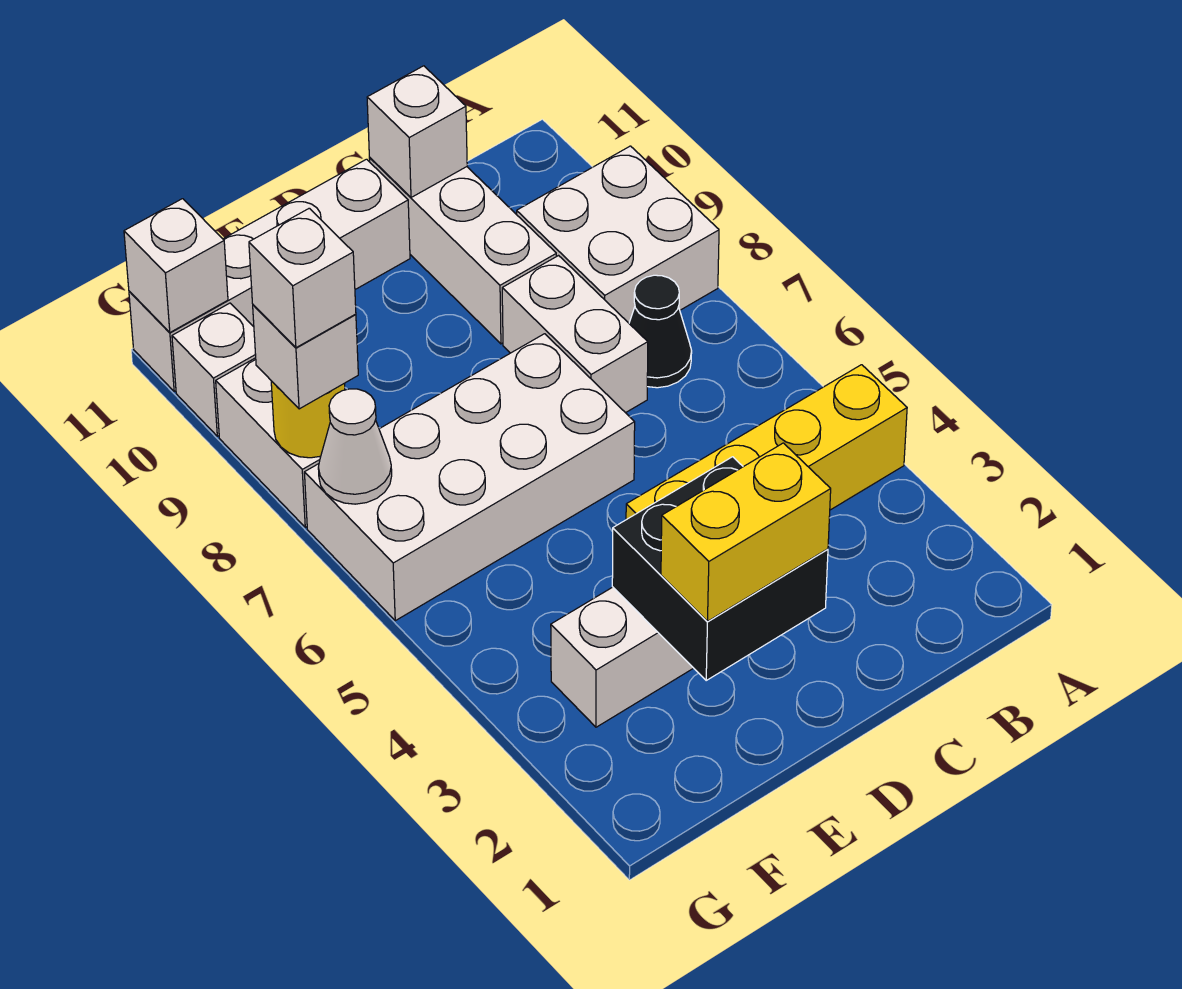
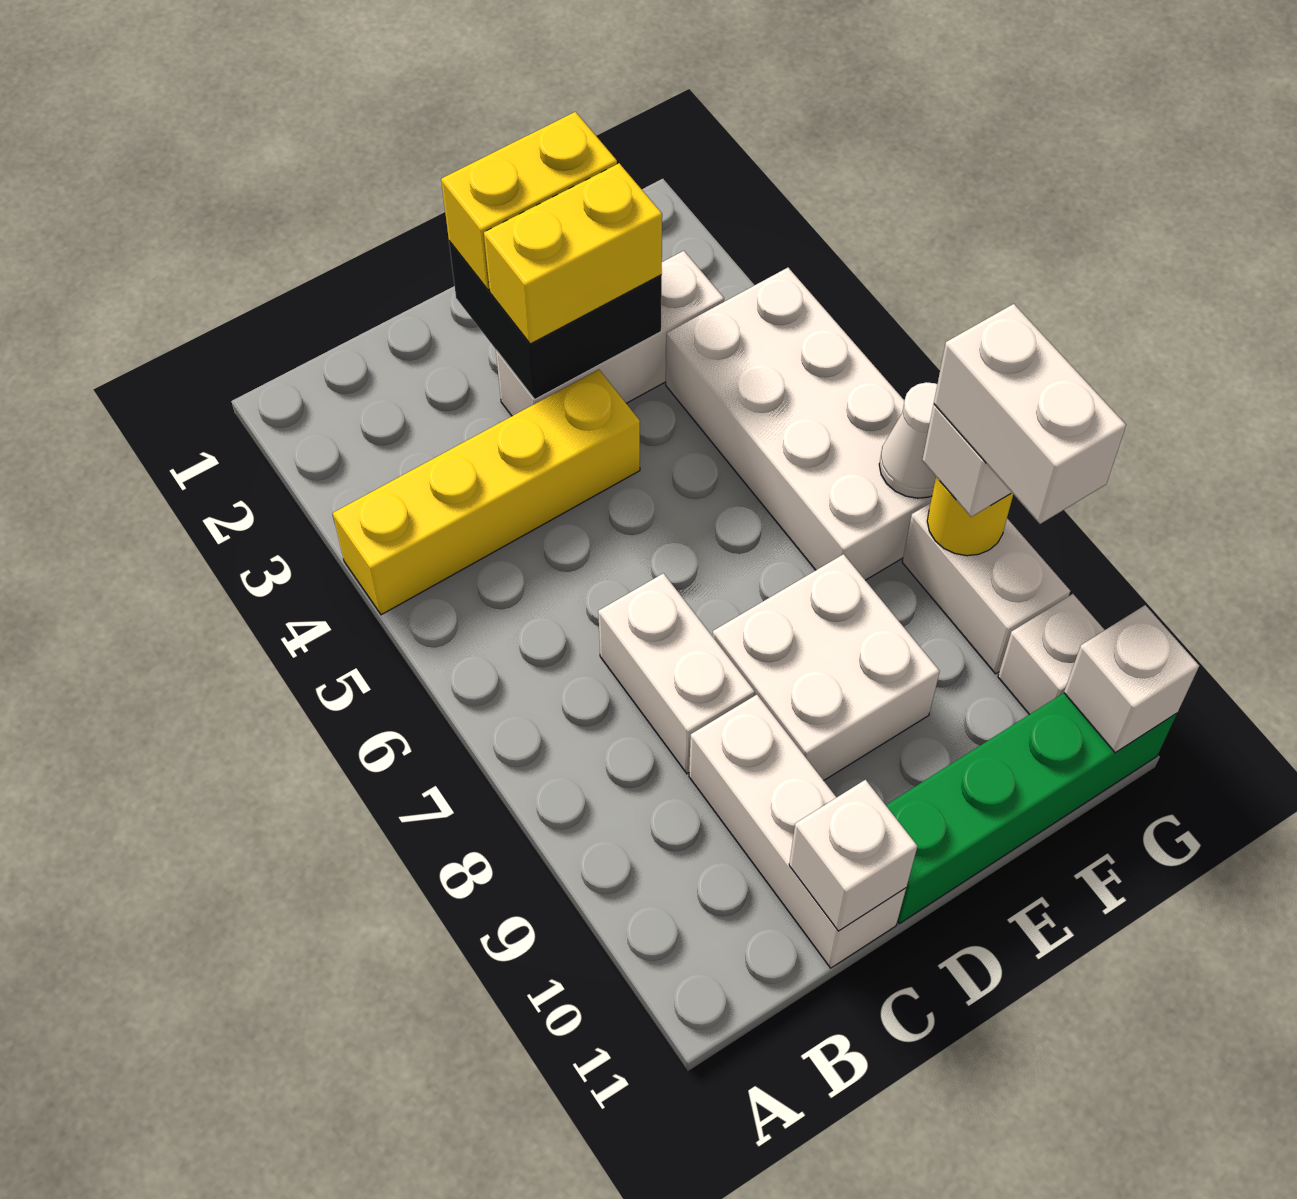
white 2x2 brick [517,146,719,323] -> white 2x2 brick moved to [713,554,940,781]
black 1x1 cone [629,275,692,388] -> none
none -> yellow 1x2 brick [484,163,662,344]
white 2x4 brick [304,334,635,621] -> white 2x4 brick turned to [666,268,932,580]
white 1x4 brick [129,159,410,391] -> green 1x4 brick [886,693,1177,923]
white 1x1 brick [249,208,356,348] -> white 1x2 brick [934,304,1126,524]

